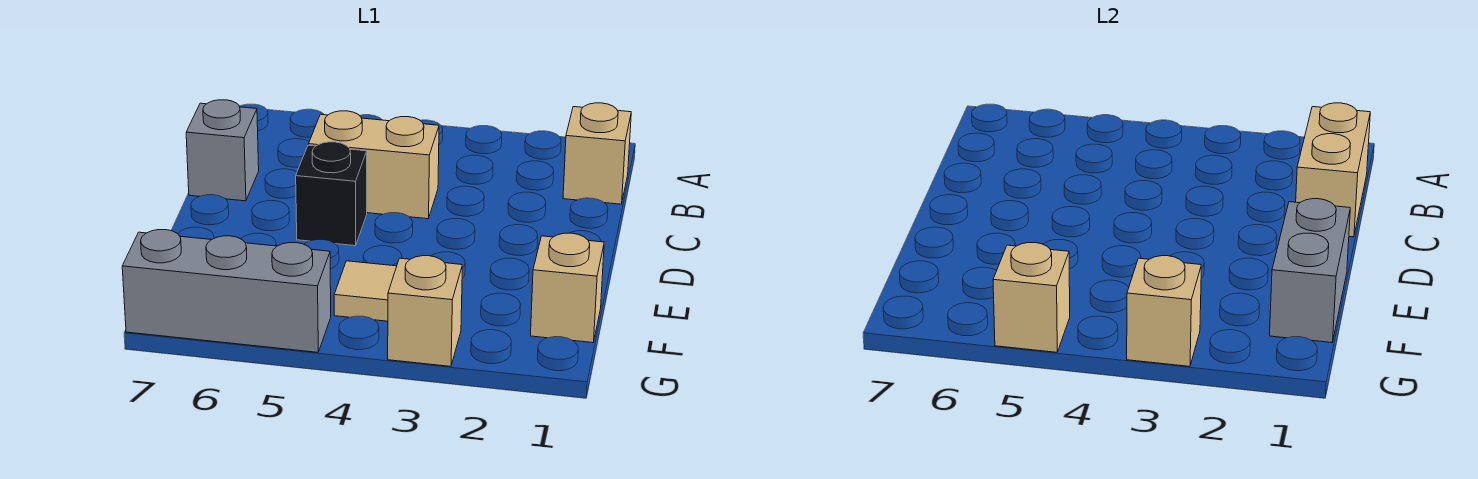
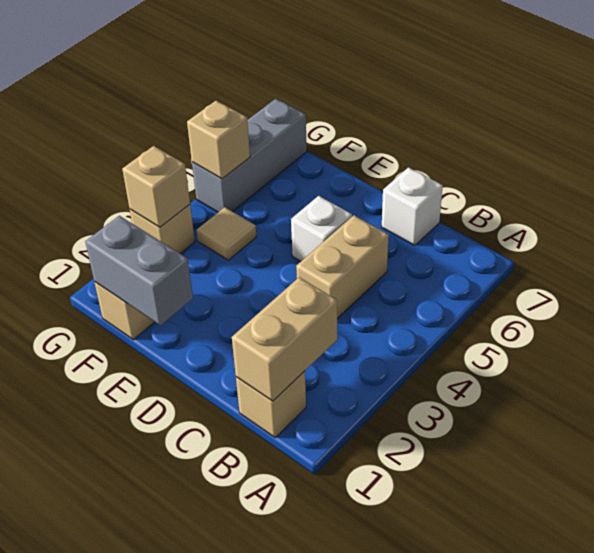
tan 1x2 brick [1296,103,1370,237] -> tan 1x2 brick turned to [232,277,337,401]
grey 1x1 brick [186,100,259,201] -> white 1x1 brick [382,168,443,246]
black 1x1 brick [296,142,367,246] -> white 1x1 brick [291,196,352,261]

